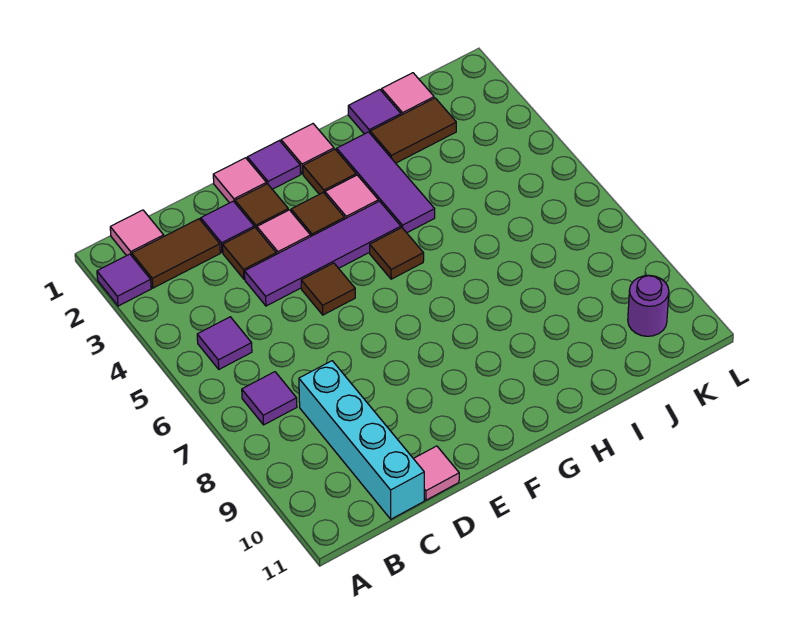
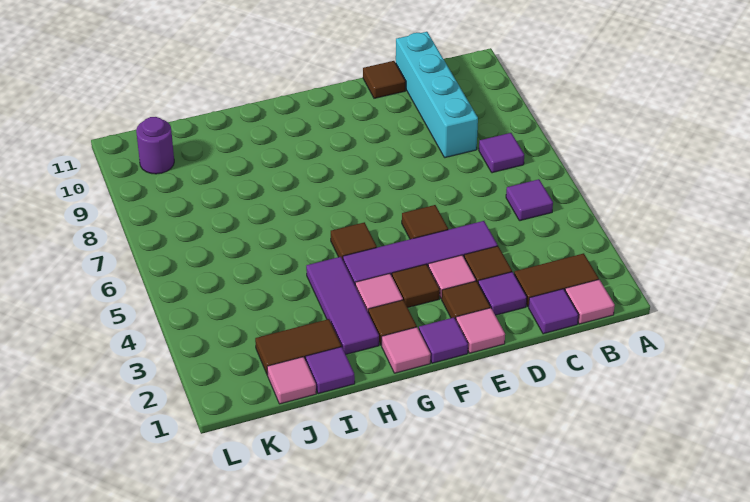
purple 1x1 tile [97,254,151,306] -> purple 1x1 tile moved to [529,289,579,334]
pink 1x1 tile [413,446,459,500] -> brown 1x1 tile [363,61,406,98]

